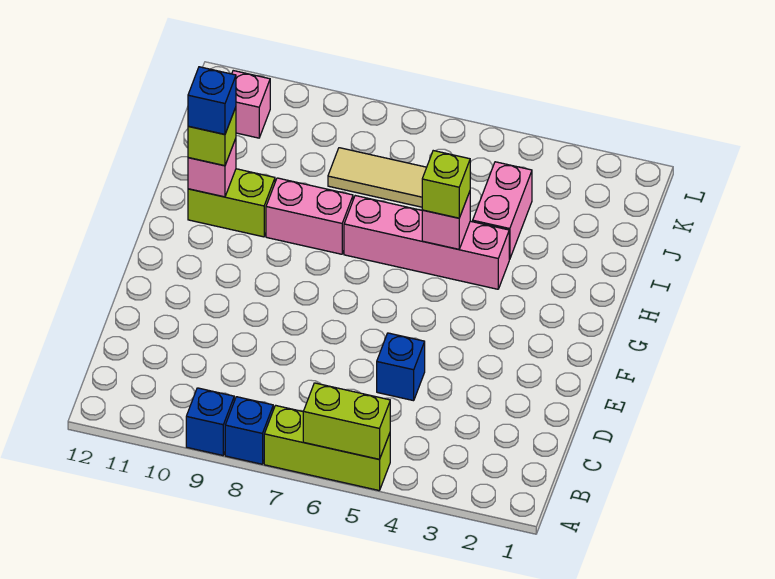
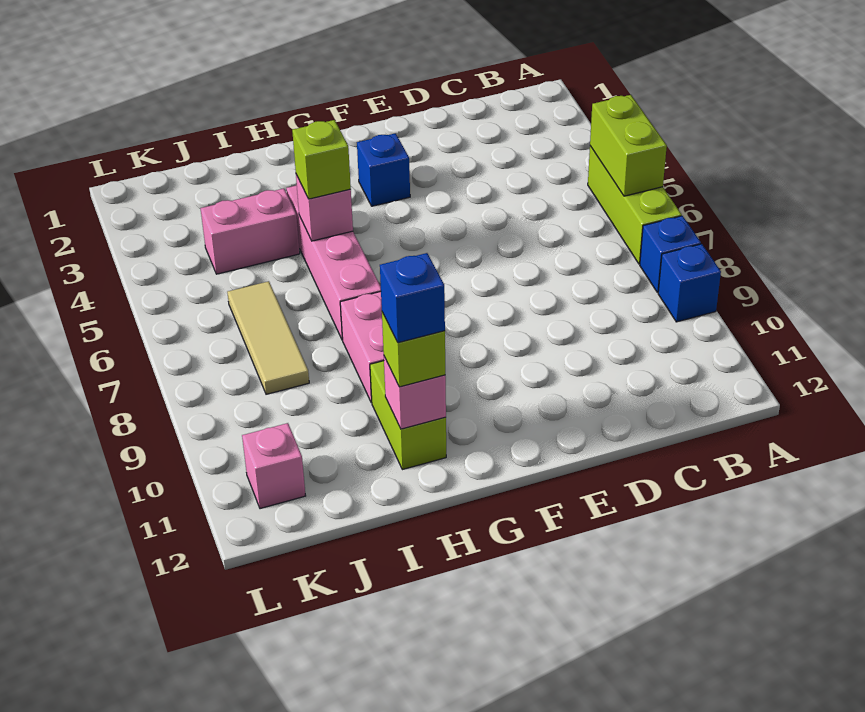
blue 1x1 brick [377,333,425,401] -> blue 1x1 brick moved to [357,133,410,206]

